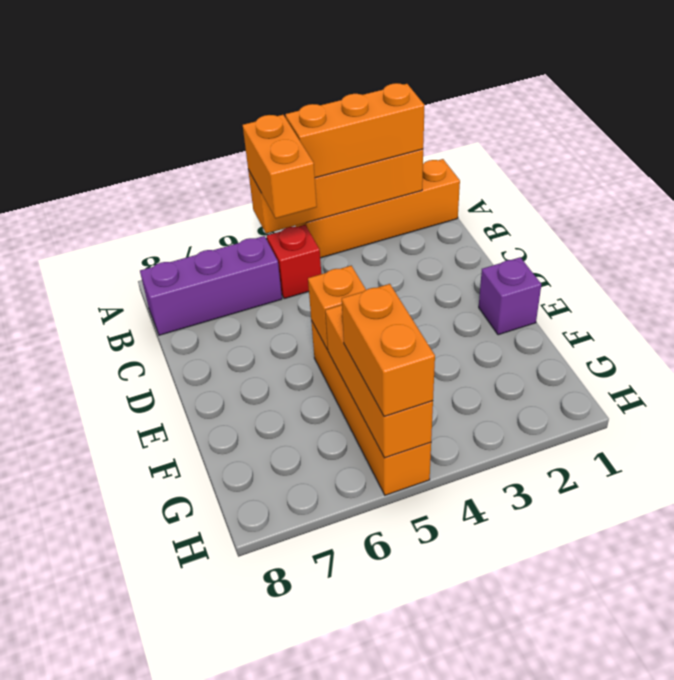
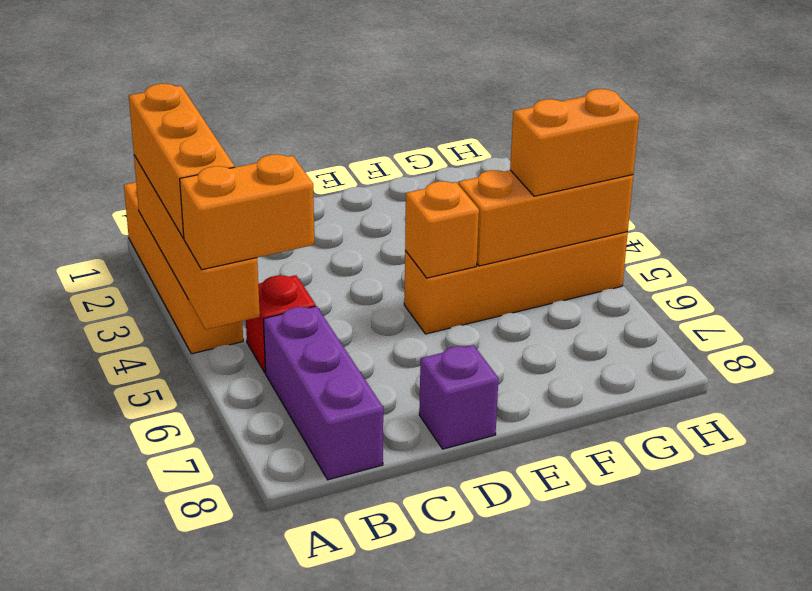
purple 1x1 brick [479,257,541,335] -> purple 1x1 brick moved to [419,345,498,449]

